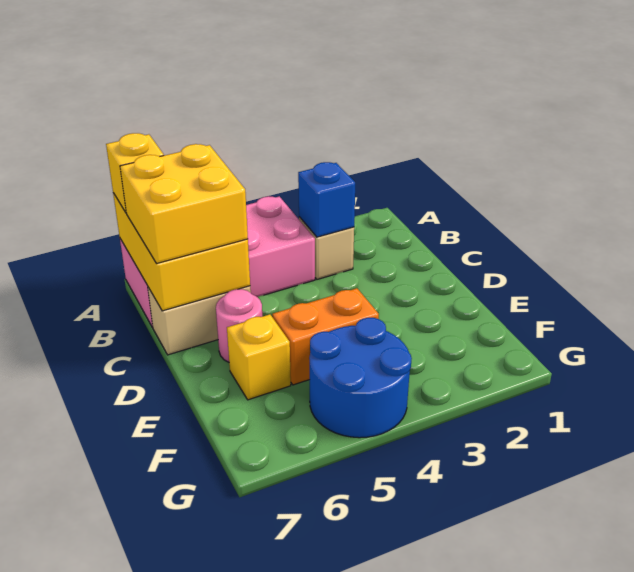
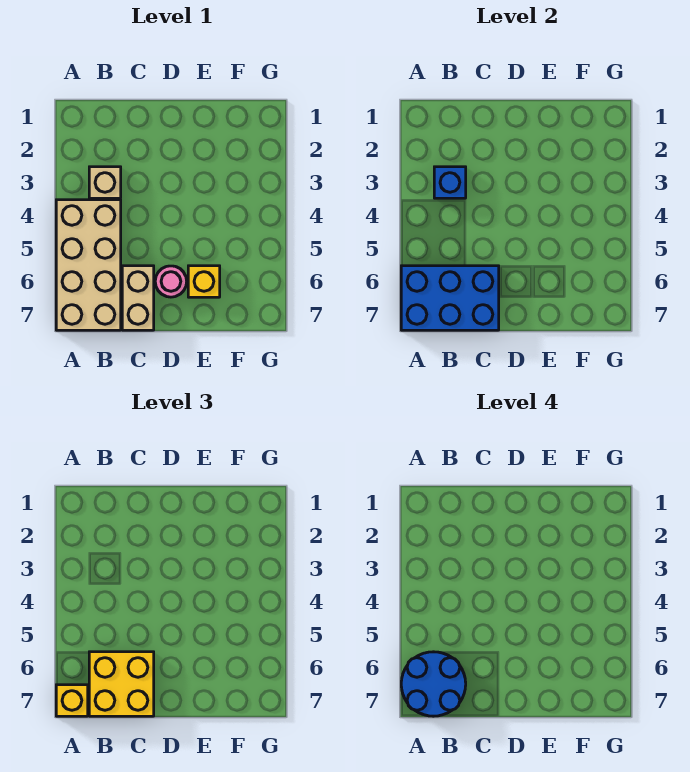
pink 2x4 brick [120,196,315,328] -> tan 2x4 brick [56,200,121,330]
yellow 2x3 brick [113,193,250,311] -> blue 2x3 brick [401,266,499,330]
orange 1x2 brick [272,288,379,385] -> none
blue 2x2 round brick [309,318,412,438] -> blue 2x2 round brick moved to [401,652,466,716]

